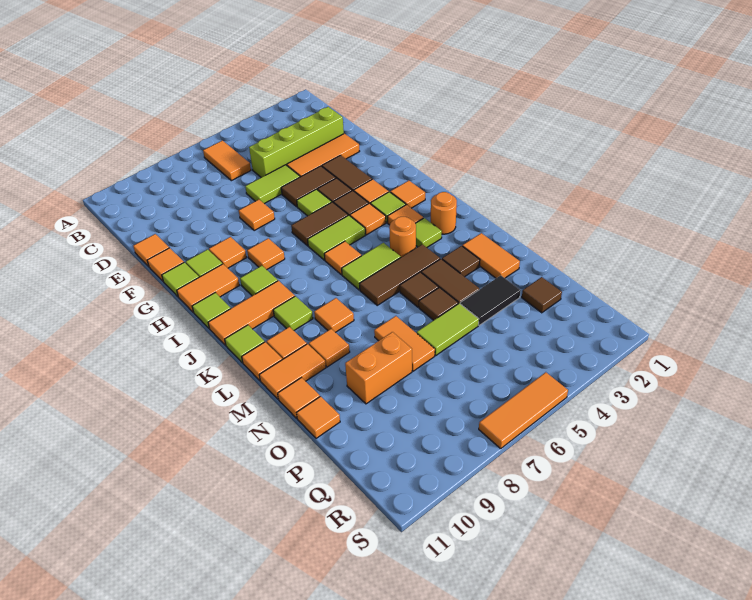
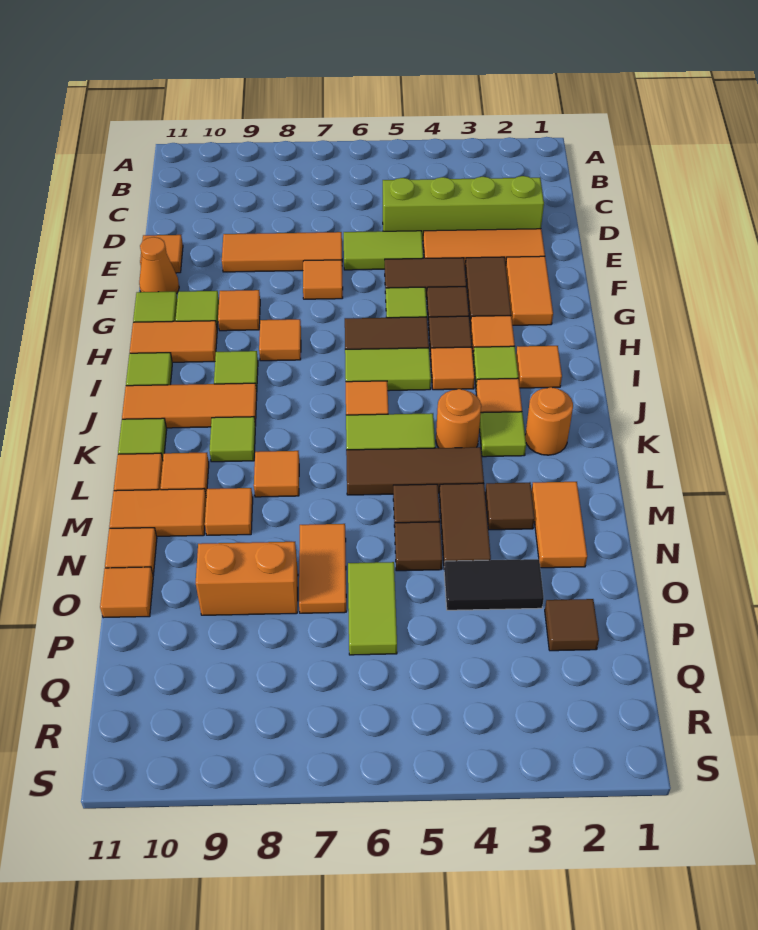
orange 1x2 tile [203,140,251,181] -> orange 1x2 tile moved to [506,256,553,325]
orange 1x1 tile [147,248,184,281] -> orange 1x1 cone [139,237,179,294]
lime 1x2 tile [417,303,479,355] -> lime 1x2 tile turned to [348,562,397,655]
orange 1x3 tile [479,372,568,449] -> orange 1x3 tile moved to [222,232,342,272]

